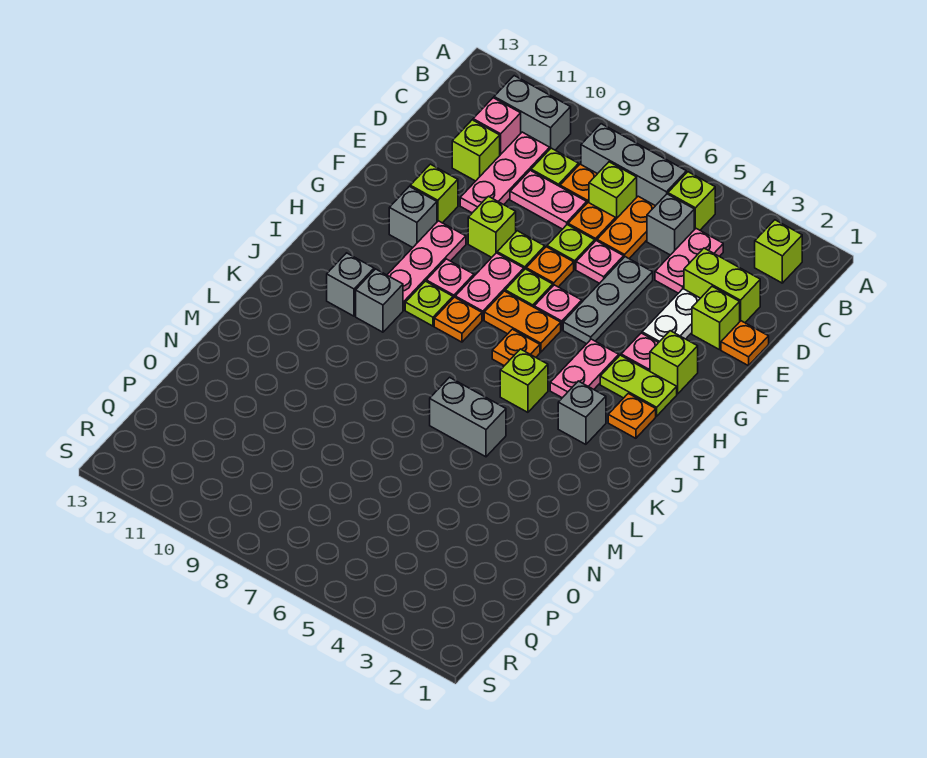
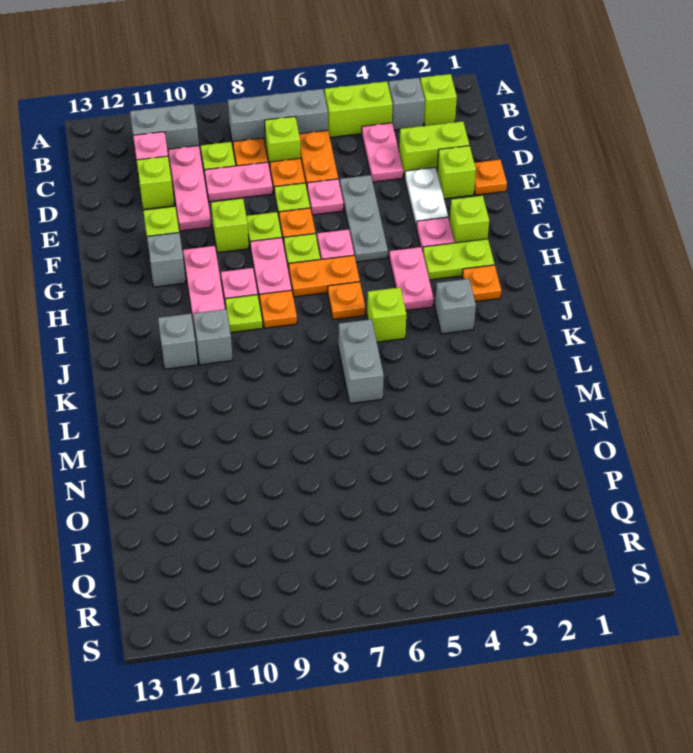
lime 1x1 brick [668,172,715,230] -> lime 1x2 brick [325,81,392,137]
grey 1x1 brick [647,194,694,255] -> grey 1x1 brick moved to [389,78,425,130]
grey 1x2 brick [430,377,506,457] -> grey 1x2 brick turned to [338,319,384,404]

